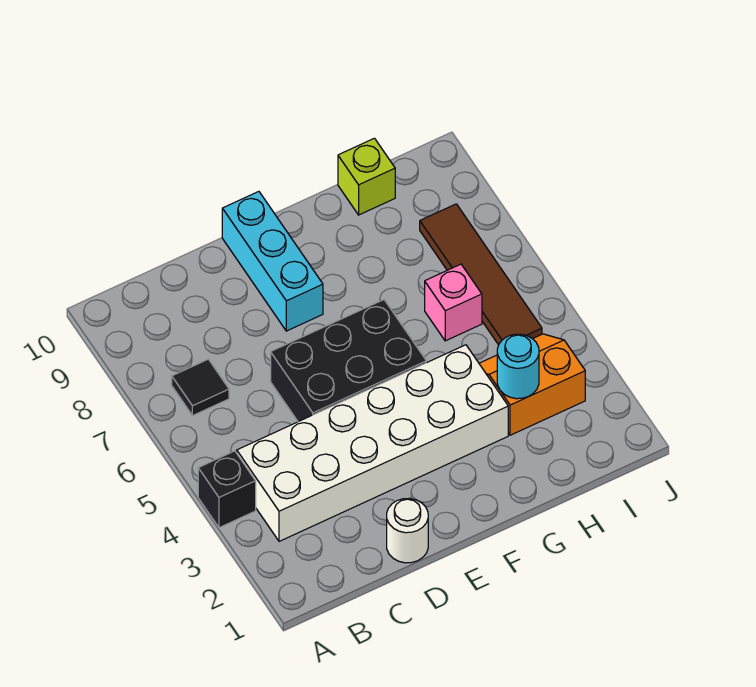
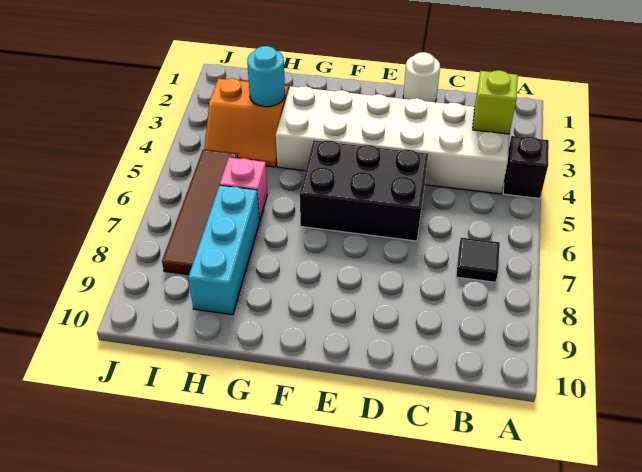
cyan 1x3 brick [222,192,323,331] -> cyan 1x3 brick moved to [188,185,259,315]
lime 1x1 brick [338,138,395,215] -> lime 1x1 brick moved to [473,70,518,134]

